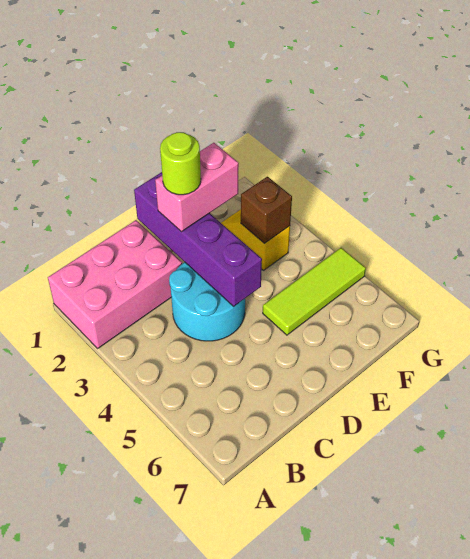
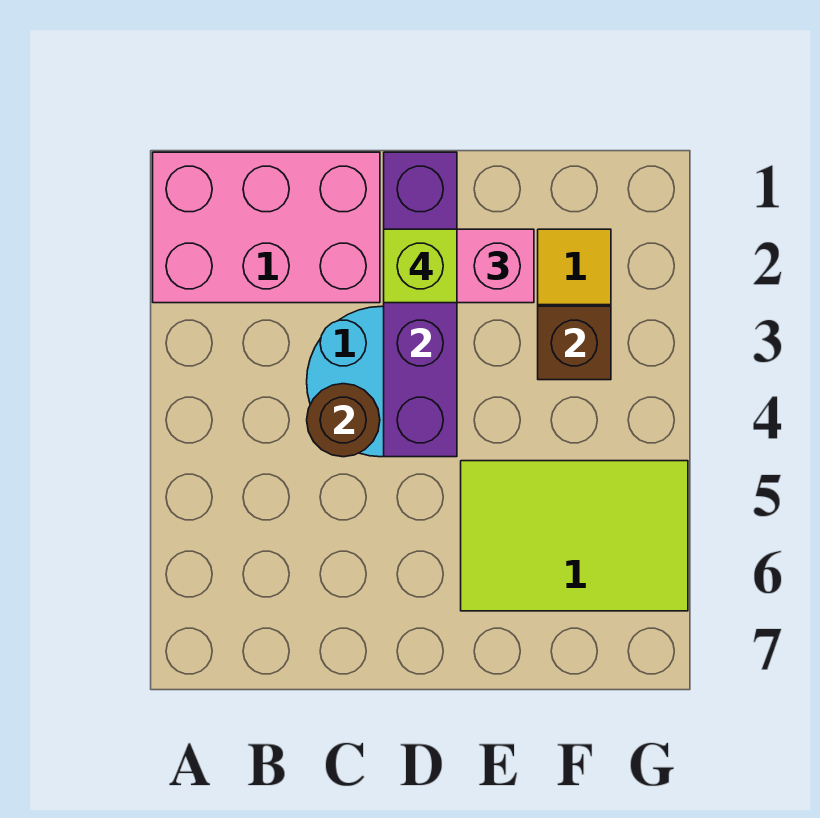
none -> brown 1x1 round brick [307,384,380,457]
lime 1x1 round brick [160,132,201,195] -> lime 1x1 brick [384,229,457,303]
lime 1x3 tile [263,248,366,335] -> lime 2x3 tile [461,461,688,611]

